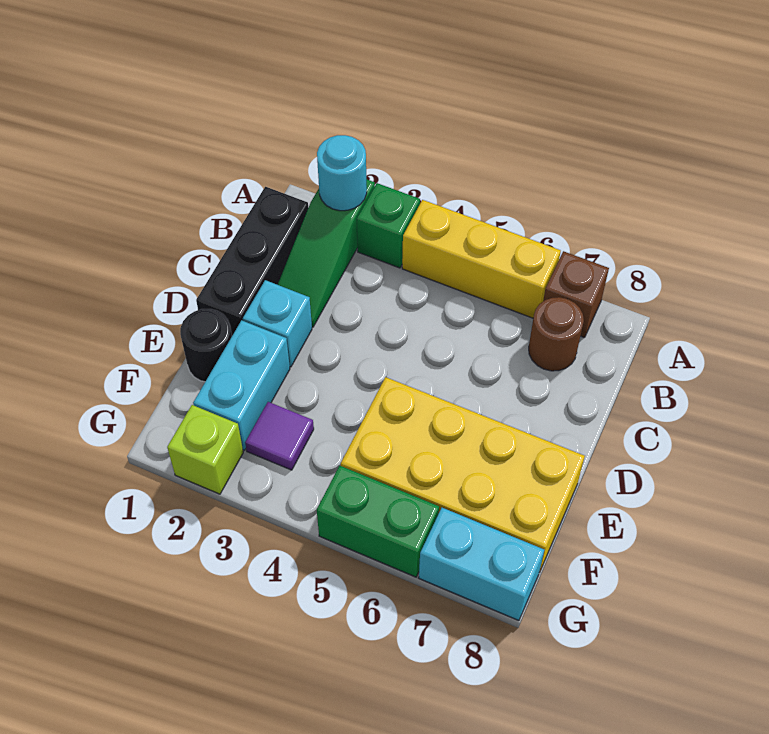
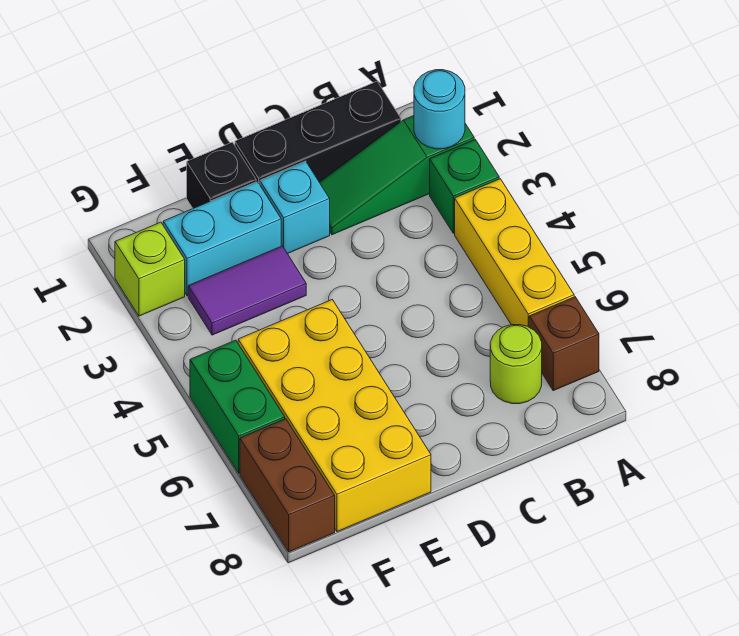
brown 1x1 round brick [529,297,584,371] -> lime 1x1 round brick [490,325,542,404]
black 1x1 round brick [180,309,232,382] -> black 1x1 brick [187,142,256,208]
purple 1x1 tile [245,402,314,470] -> purple 1x2 tile [188,246,306,335]
cyan 1x2 brick [419,508,544,621] -> brown 1x2 brick [240,419,335,552]

